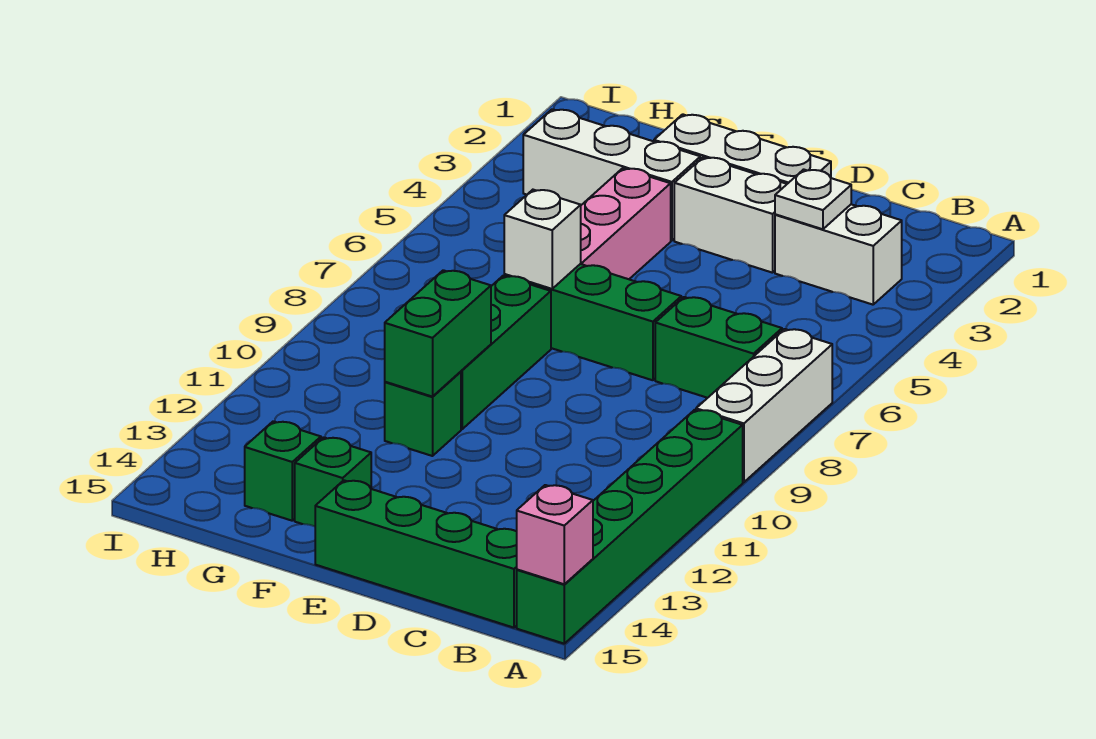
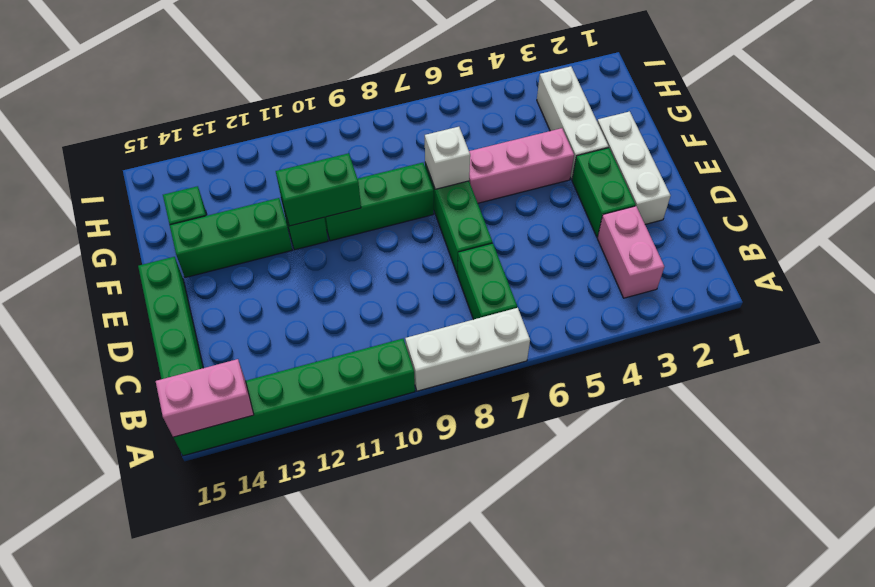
pink 1x1 brick [517,485,593,584] -> pink 1x2 brick [156,359,254,437]
white 1x2 brick [775,204,902,305] -> pink 1x2 brick [597,206,664,298]
white 1x1 plate [775,169,851,229] -> none
white 1x2 brick [674,157,787,273] -> green 1x2 brick [572,148,636,237]
green 1x1 brick [295,437,371,526] -> green 1x3 brick [170,198,292,278]

